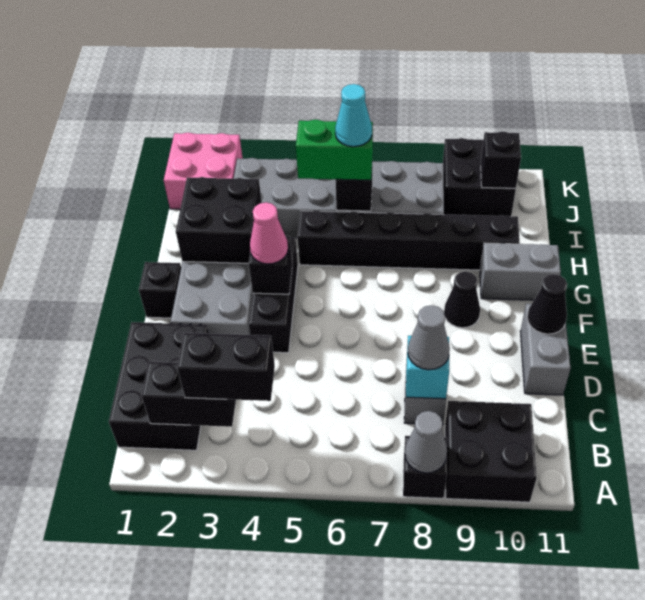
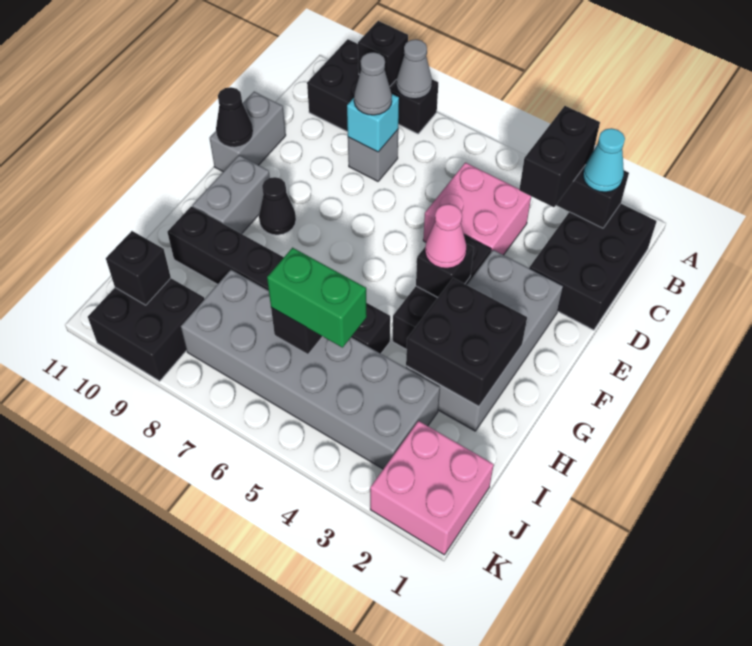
black 1x2 brick [177,333,275,401] -> black 1x2 brick turned to [519,106,600,207]
none -> pink 2x2 brick [423,162,531,255]
black 1x1 brick [139,262,181,318] -> black 1x1 brick moved to [358,21,408,87]
grey 1x2 brick [480,243,561,300] -> grey 1x2 brick turned to [192,155,270,234]
cyan 1x1 cone [335,84,372,147] -> cyan 1x1 cone moved to [583,128,625,192]

